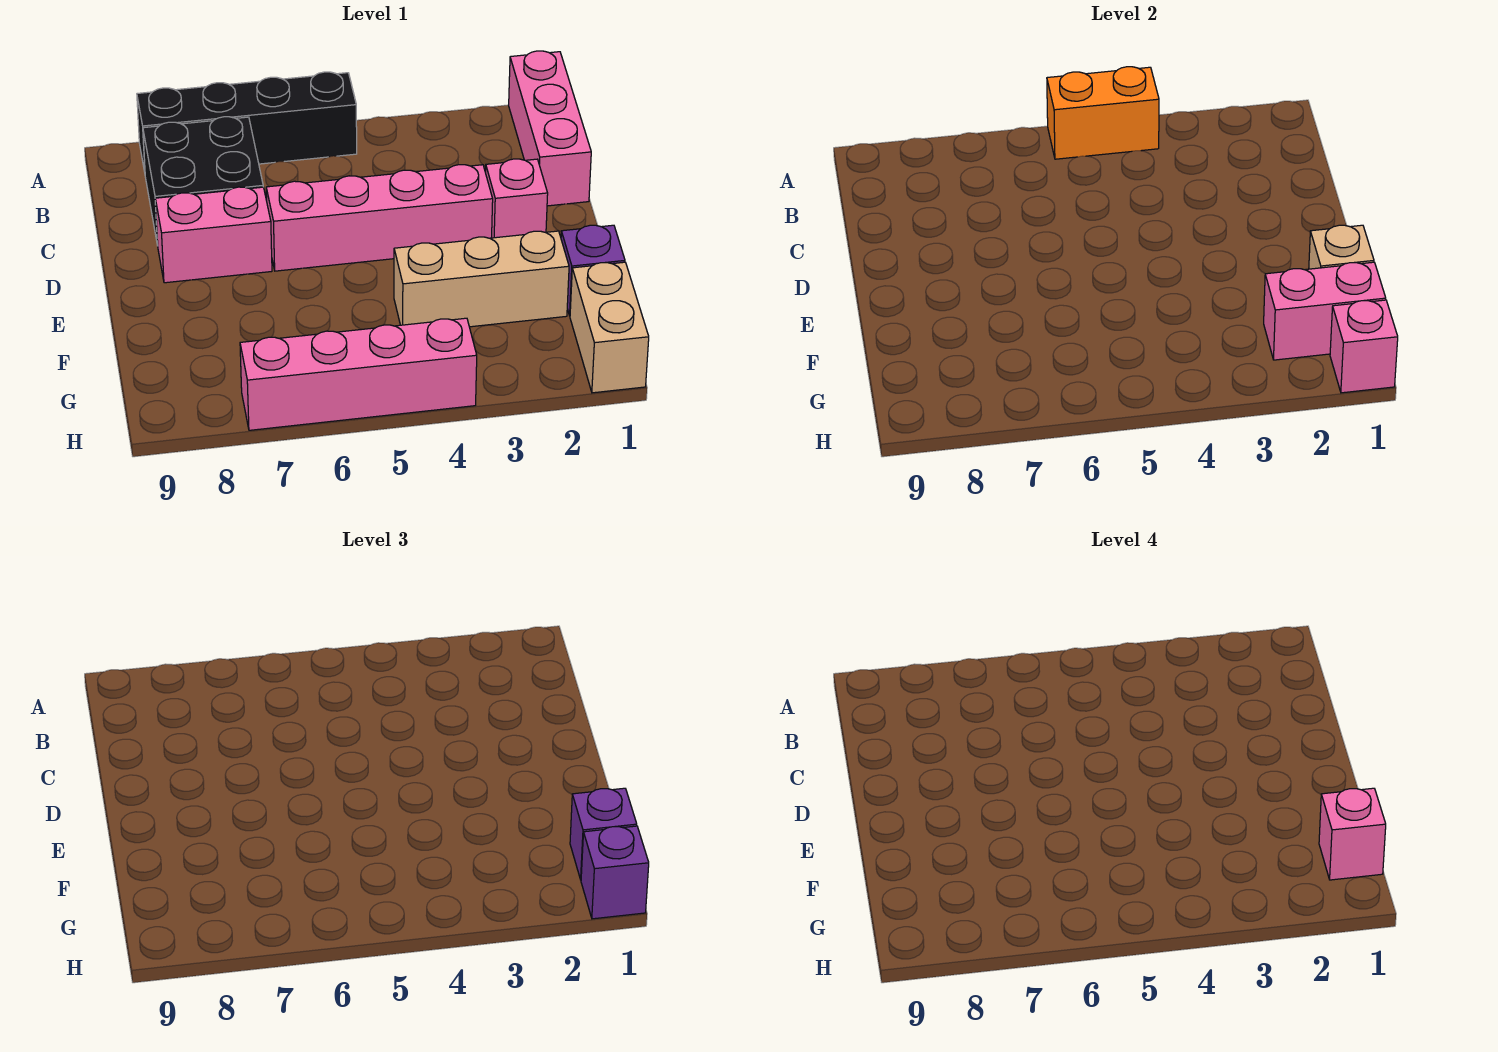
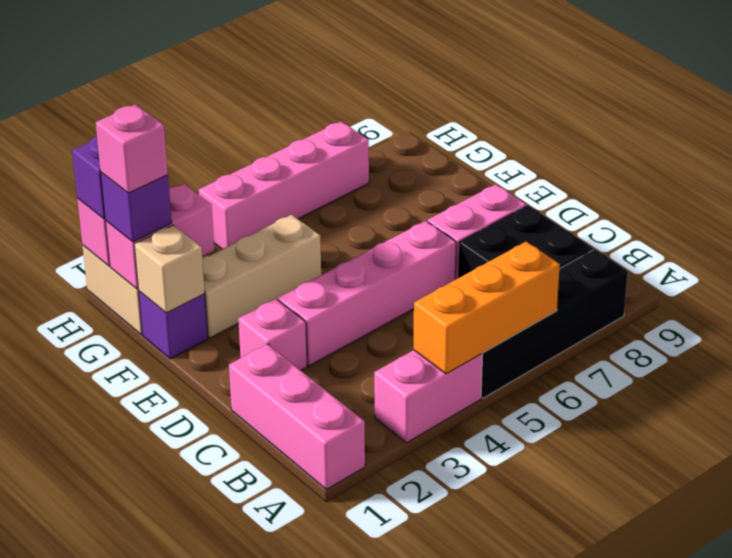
none -> pink 1x2 brick [374,350,483,443]
orange 1x2 brick [1047,67,1159,159] -> orange 1x3 brick [414,242,560,374]

